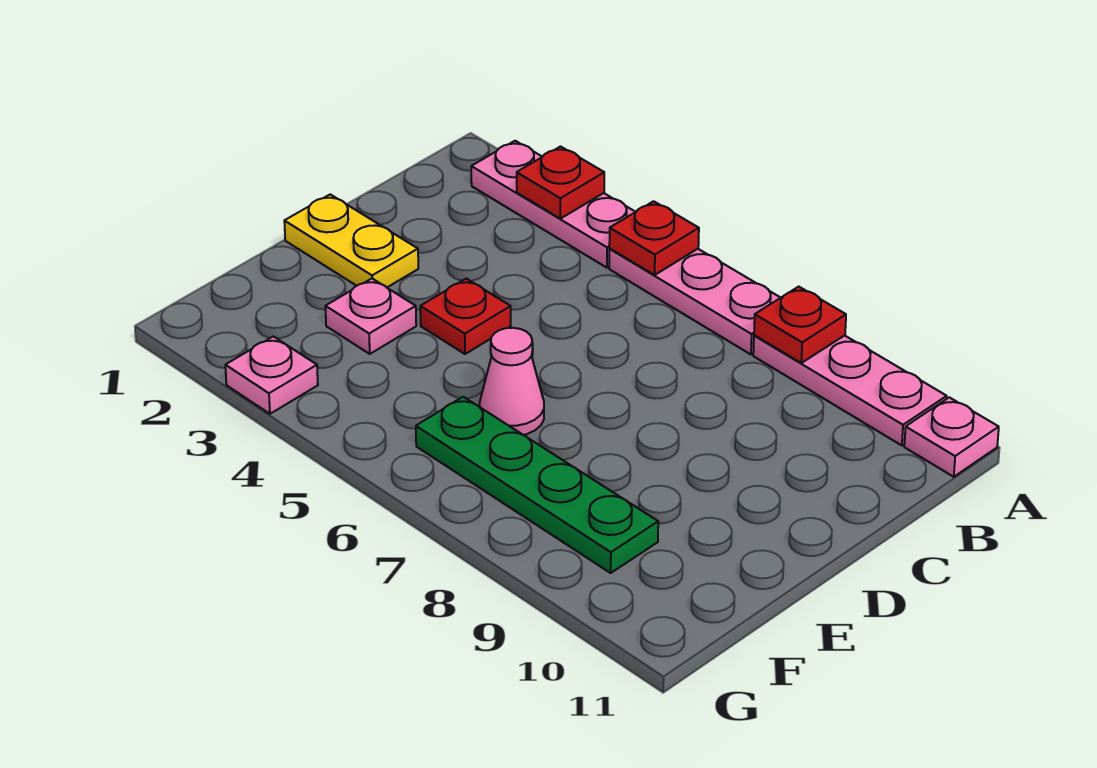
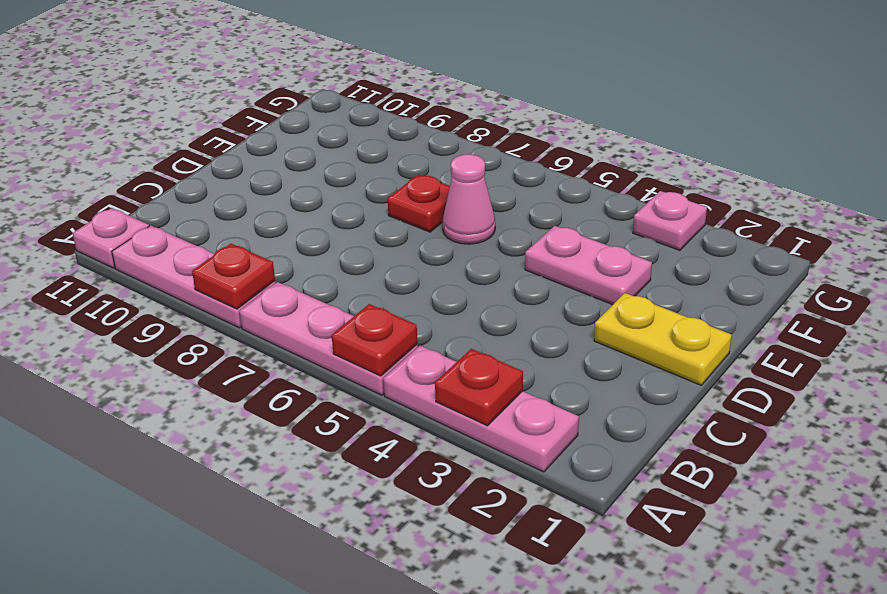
red 1x1 plate [420,279,511,354] -> red 1x1 plate moved to [387,175,450,232]
pink 1x1 plate [325,279,416,354] -> pink 1x2 plate [525,226,652,305]
green 1x4 plate [416,397,658,573] -> none

